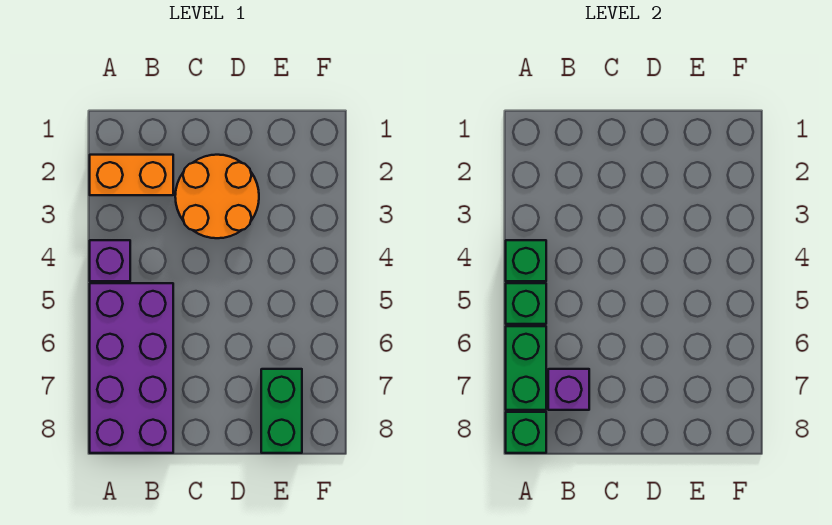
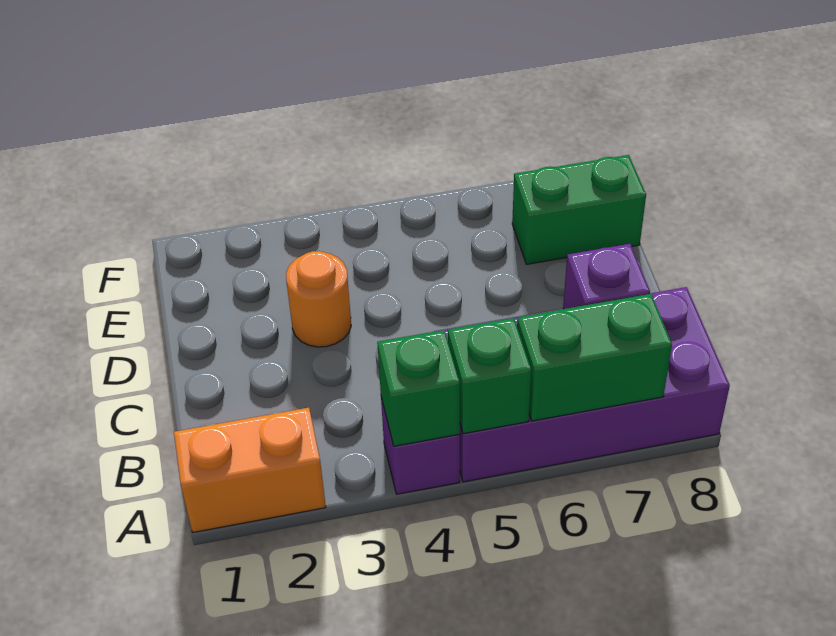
orange 1x2 brick [90,155,173,195] -> orange 1x2 brick turned to [174,408,326,532]
green 1x1 brick [506,412,546,453] -> none
orange 2x2 round brick [175,155,259,238] -> orange 1x1 round brick [286,251,351,347]

